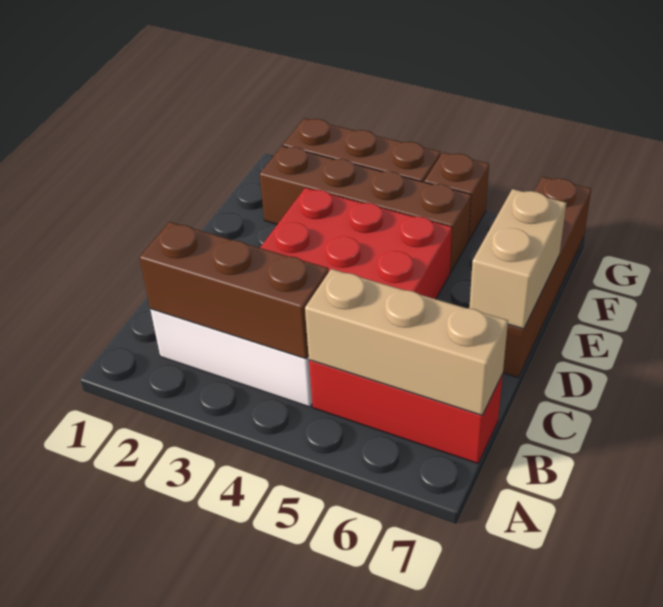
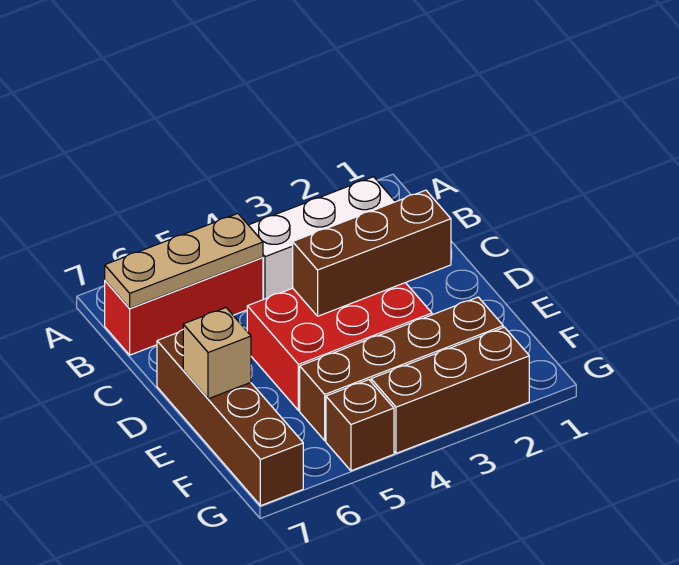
brown 1x3 brick [139,222,329,359] -> brown 1x3 brick moved to [293,190,451,316]
tan 1x3 brick [305,269,508,415] -> tan 1x3 plate [105,214,263,308]
tan 1x2 brick [469,189,566,329] -> tan 1x1 brick [183,308,251,399]

